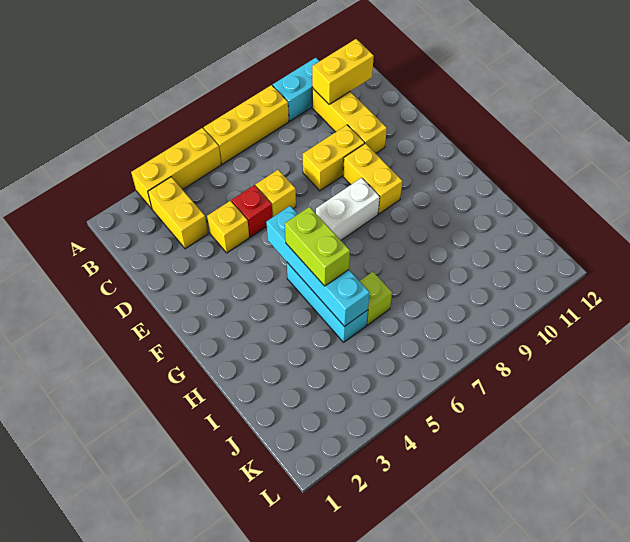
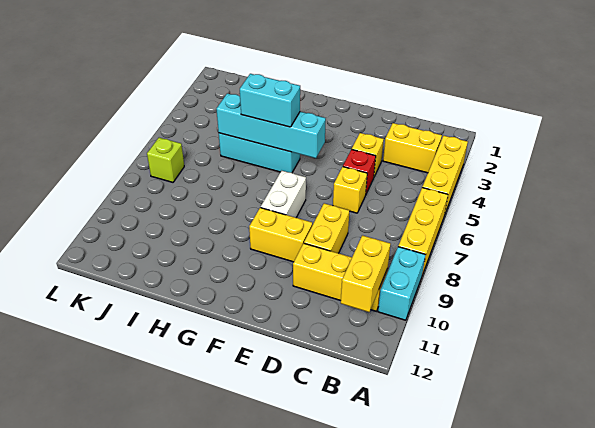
lime 1x2 brick [285,207,350,286] -> cyan 1x2 brick [240,74,300,127]
lime 1x1 brick [360,272,392,325] -> lime 1x1 brick moved to [147,138,184,182]

